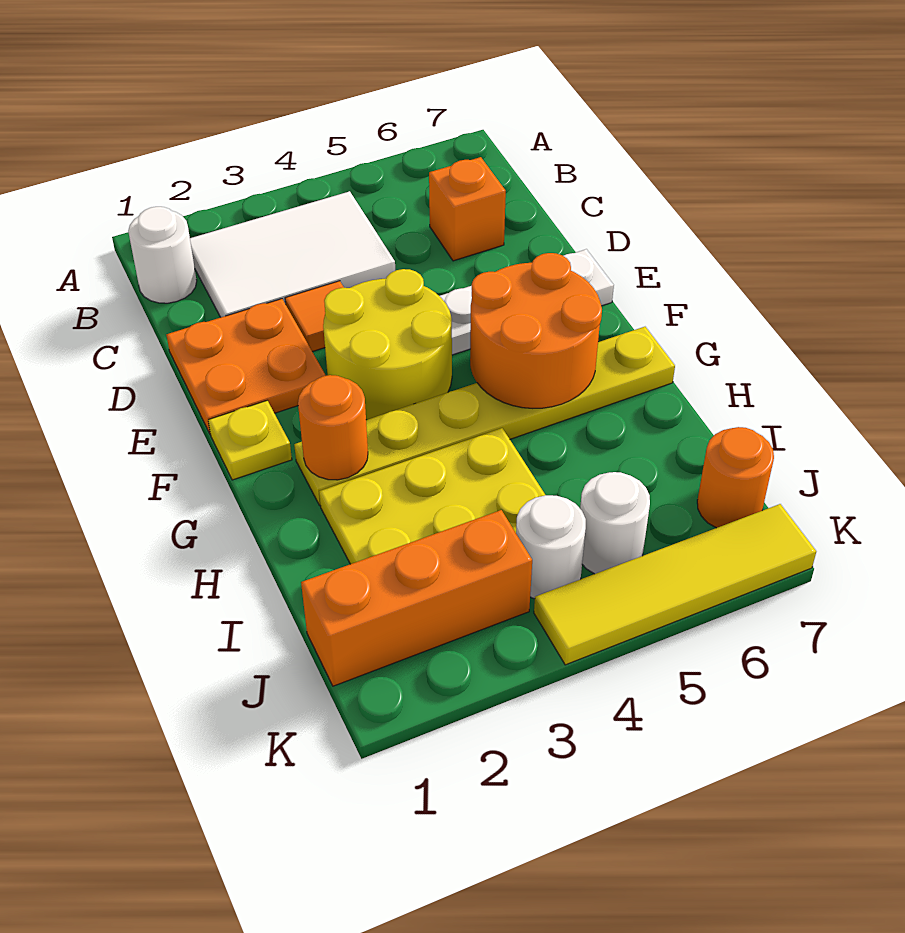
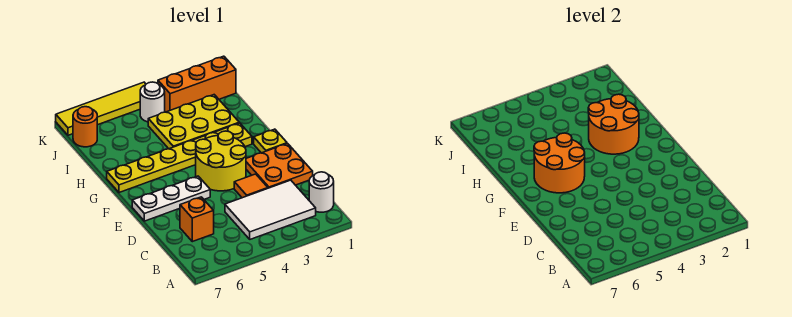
orange 1x1 round brick [298,375,368,480] -> orange 2x2 round brick [588,94,639,154]
white 1x1 round brick [580,472,650,574] -> none

